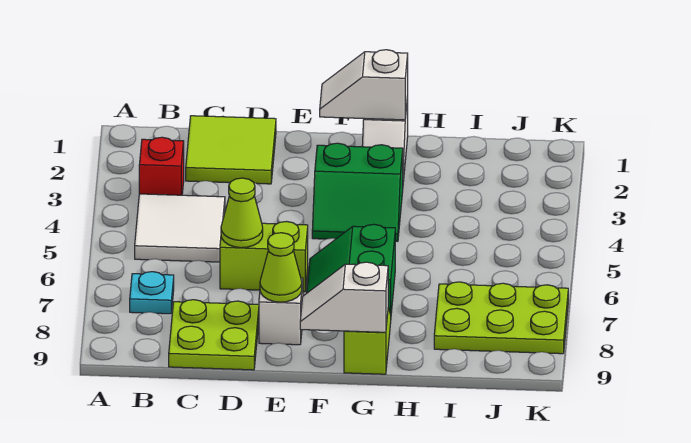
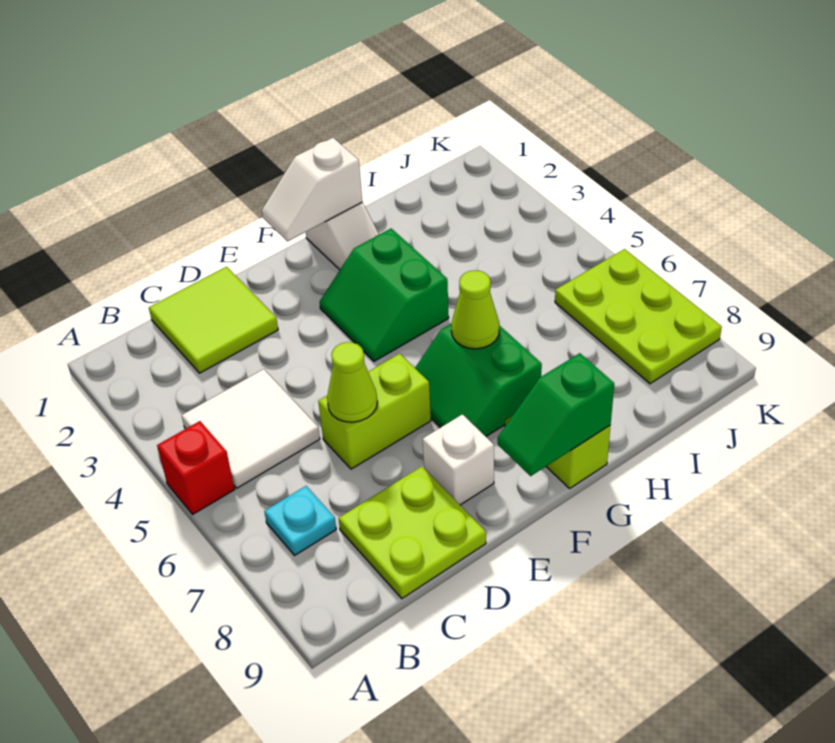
red 1x1 brick [139,137,184,195] -> red 1x1 brick moved to [157,421,235,514]
lime 1x1 cone [260,233,302,302] -> lime 1x1 cone moved to [451,271,499,349]
green 2x2 slope [312,143,403,241] -> green 2x2 slope turned to [320,229,449,361]
white 1x2 slope [300,262,388,332] -> green 1x2 slope [498,353,614,476]
lime 2x3 plate [434,282,568,354] -> lime 2x3 plate turned to [555,249,722,384]

